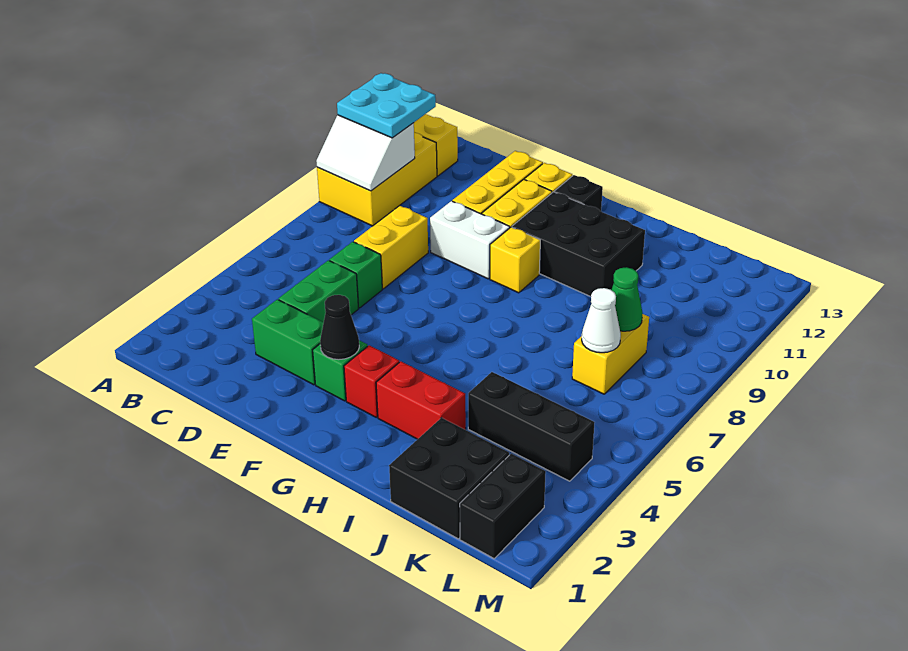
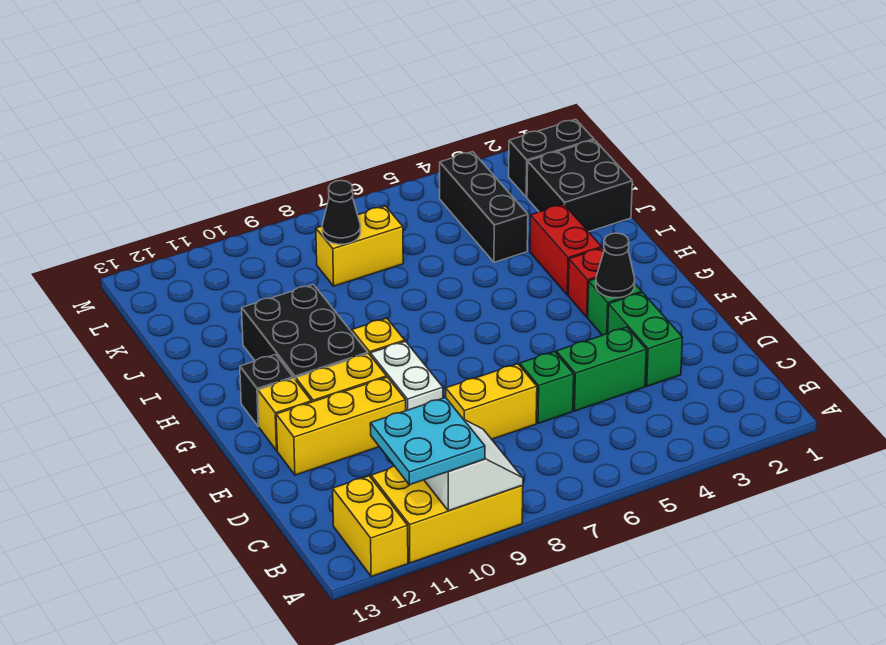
white 1x1 cone [582,288,621,353] -> none
green 1x1 cone [612,267,643,331] -> black 1x1 cone [322,180,360,244]

